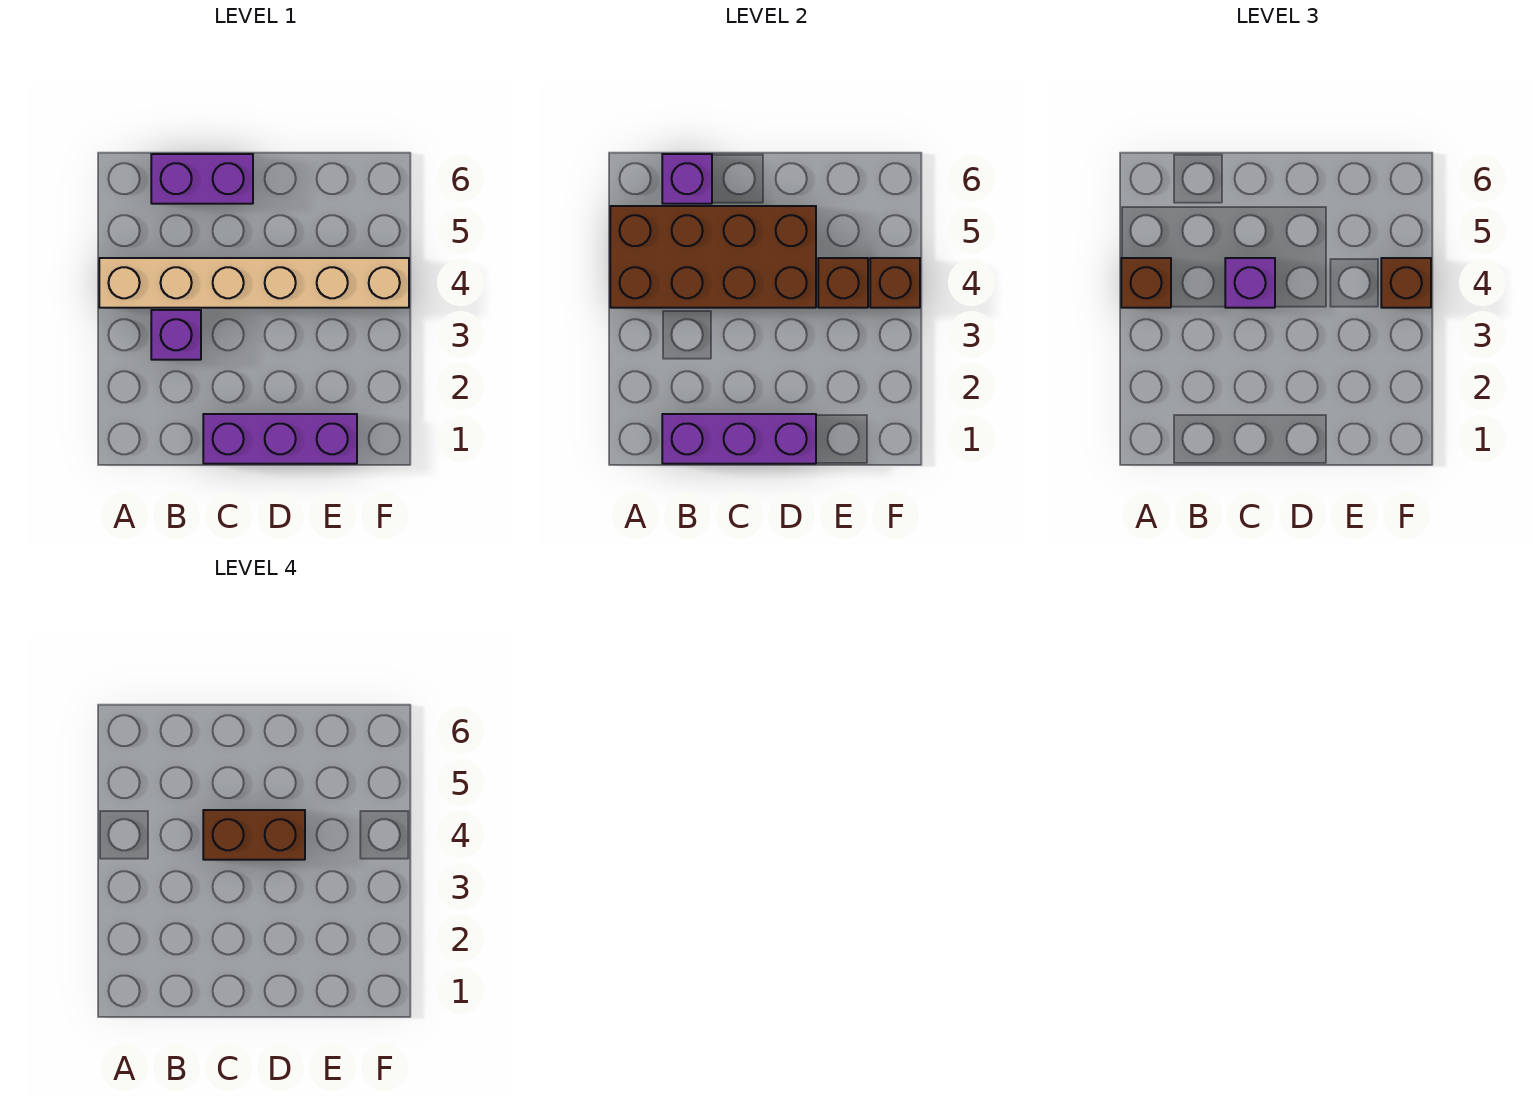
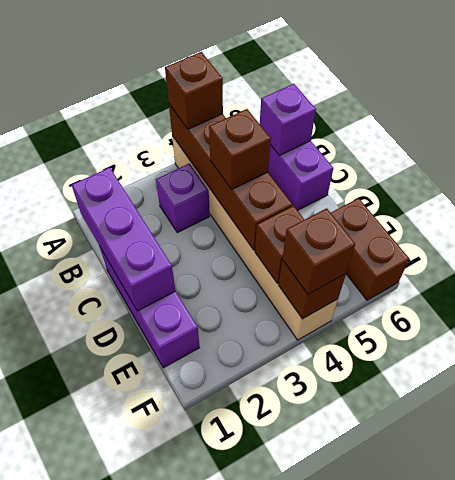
brown 2x4 brick [610,206,816,308] -> brown 1x4 brick [169,104,292,250]
purple 1x1 brick [1225,258,1275,308] -> brown 1x1 brick [209,109,271,189]
brown 1x2 brick [203,810,305,860] -> brown 1x2 brick moved to [331,198,409,300]

